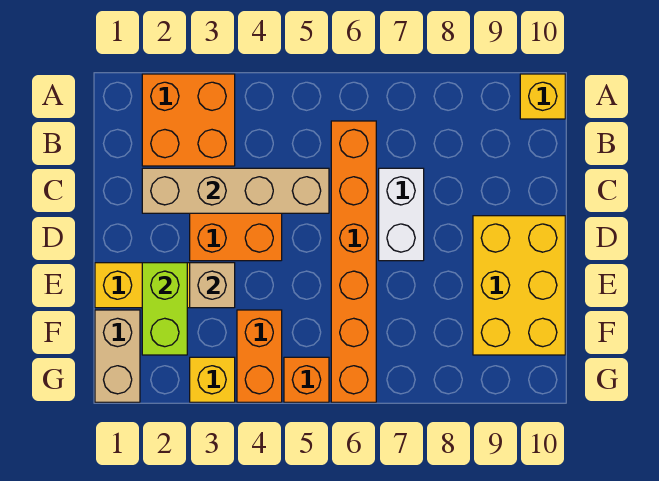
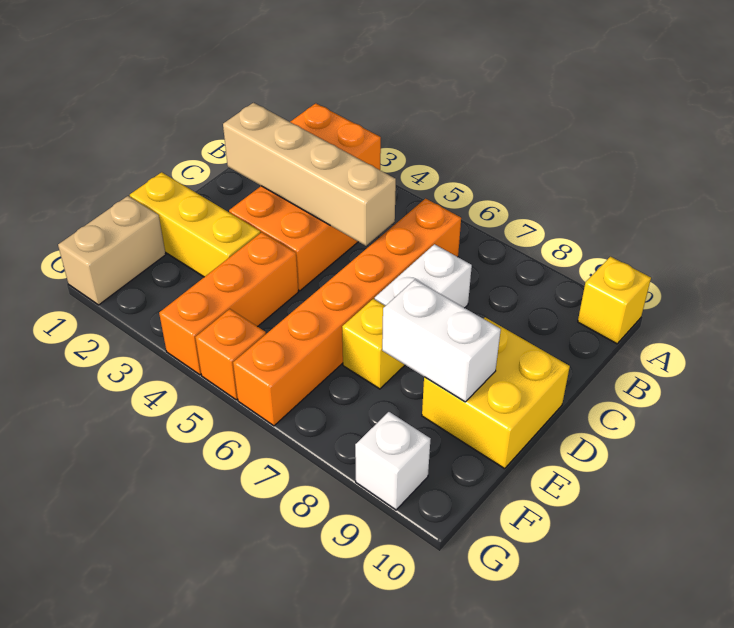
yellow 2x3 brick [473,216,565,355] -> yellow 2x2 brick [422,317,570,469]
lime 1x2 brick [142,263,187,355] -> none
tan 1x1 brick [190,263,235,308] -> none
none -> white 1x2 brick [382,280,501,402]
orange 1x2 brick [237,310,282,402] -> orange 1x3 brick [159,232,298,375]
yellow 1x1 brick [190,357,235,402] -> yellow 1x1 brick moved to [342,299,405,389]
none -> white 1x1 brick [355,412,430,510]

